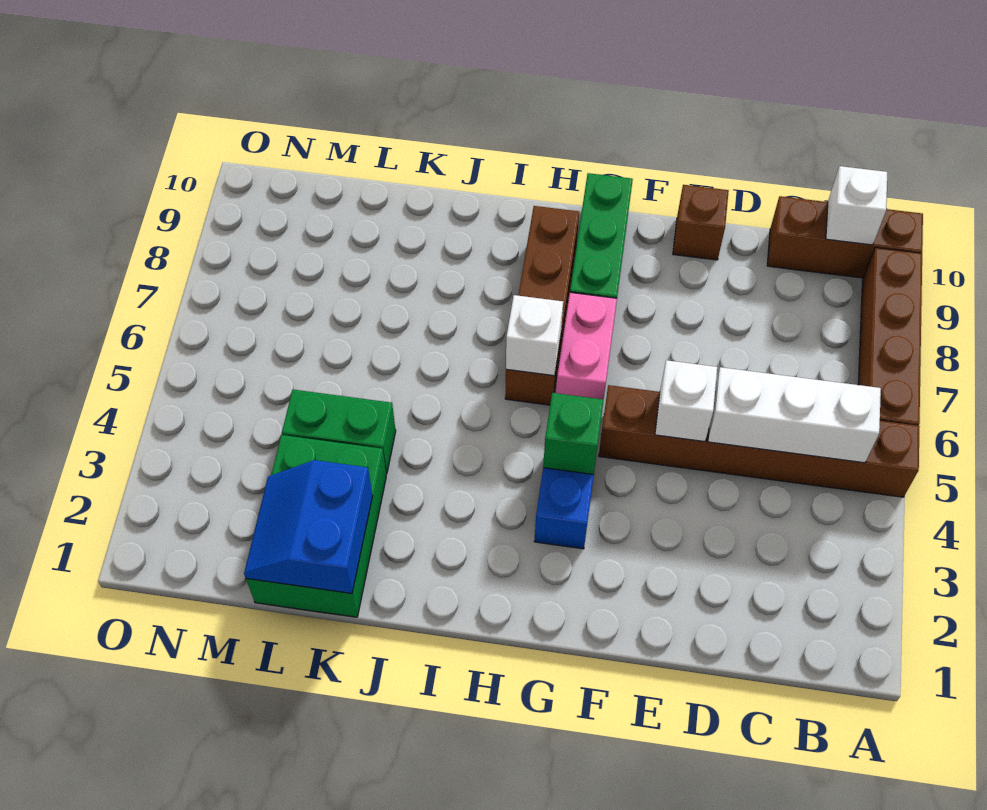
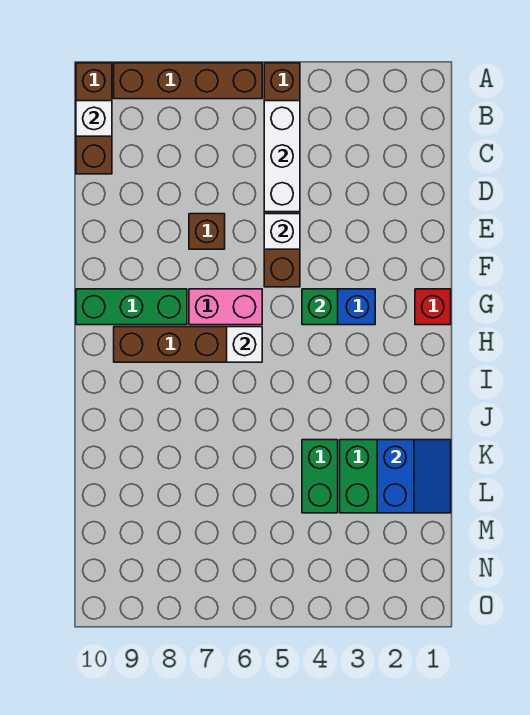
brown 1x1 brick [673,185,729,260] -> brown 1x1 brick moved to [189,214,225,249]
none -> red 1x1 brick [415,289,451,325]
blue 2x2 slope [244,460,373,593] -> blue 2x2 slope turned to [377,440,451,513]

